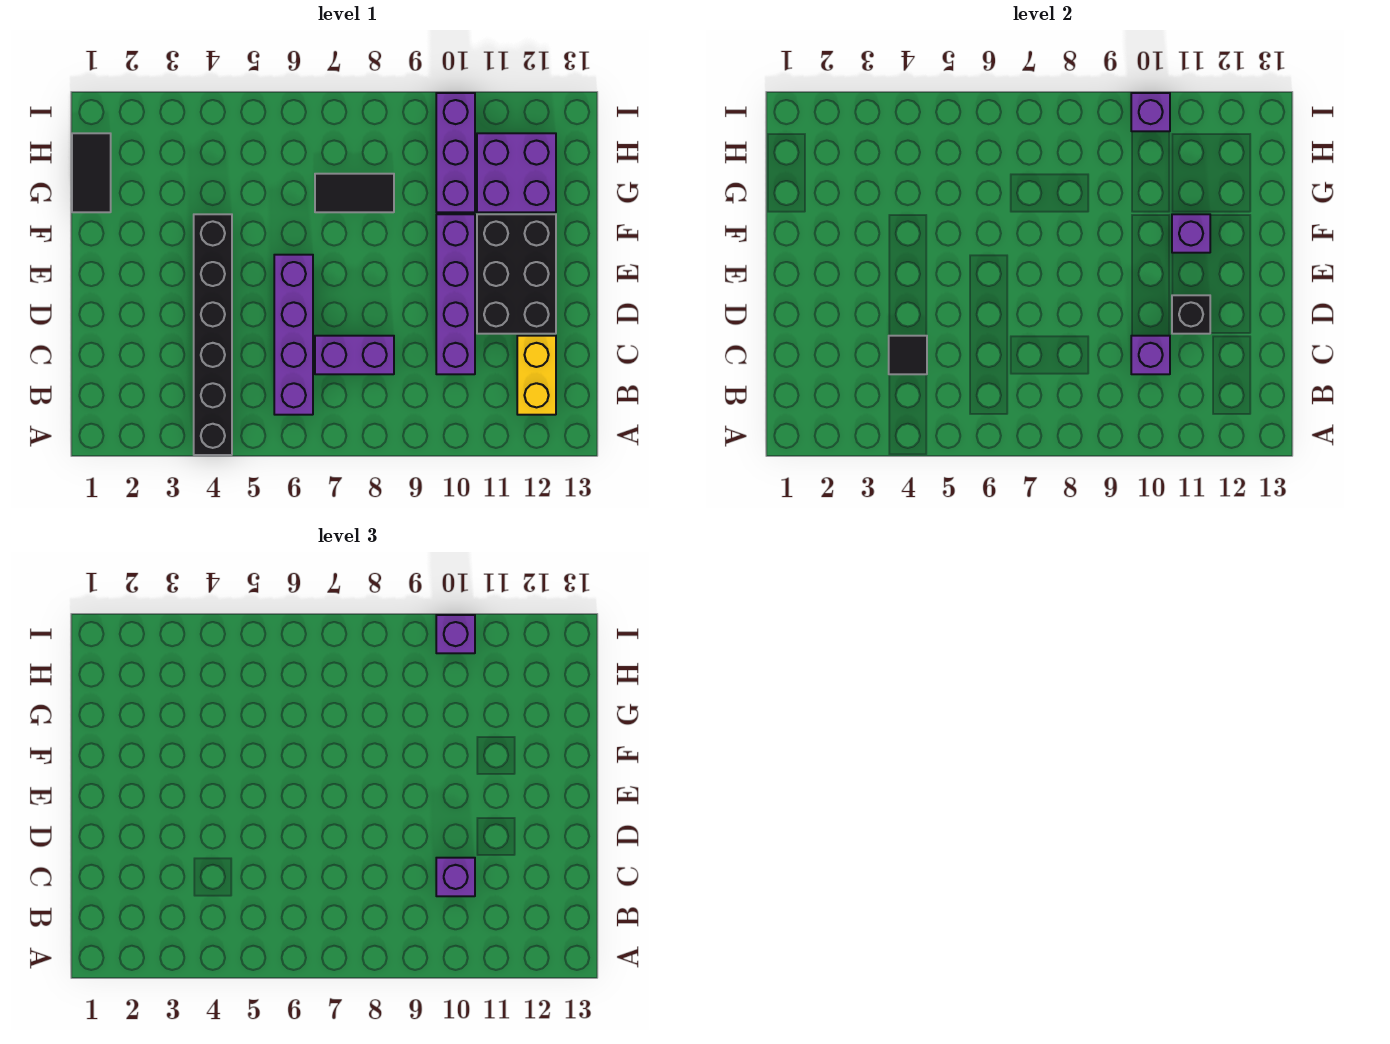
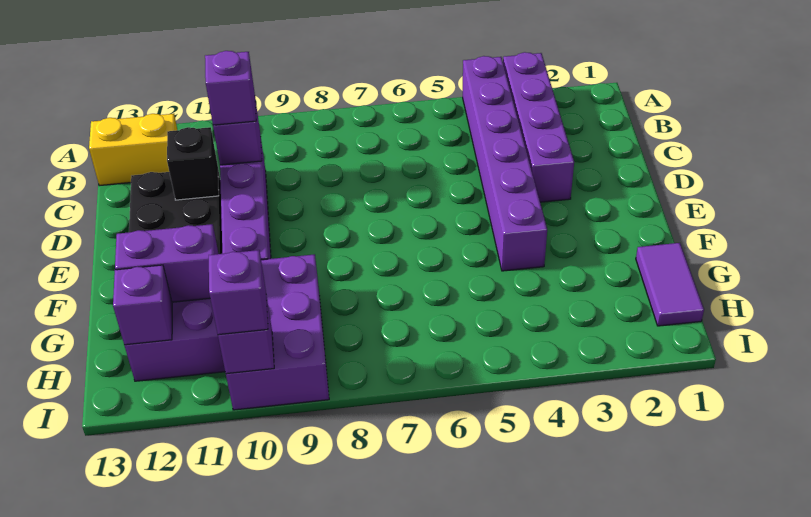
black 1x6 brick [194,214,232,455] -> purple 1x6 brick [463,56,547,271]
purple 1x4 brick [274,255,313,415] -> purple 1x4 brick moved to [503,52,574,202]
yellow 1x2 brick [517,336,556,415] -> yellow 1x2 brick turned to [89,114,177,186]
black 1x1 tile [889,336,927,374] -> none
purple 1x2 brick [315,336,394,374] -> purple 1x2 brick moved to [115,224,218,302]
purple 1x1 brick [1172,214,1210,253] -> purple 1x1 brick moved to [113,265,172,345]
black 1x2 tile [72,133,111,212] -> purple 1x2 tile [636,243,704,326]
black 1x2 tile [315,174,394,212] -> none
purple 1x3 brick [436,93,475,212] -> purple 2x3 brick [226,254,329,410]

